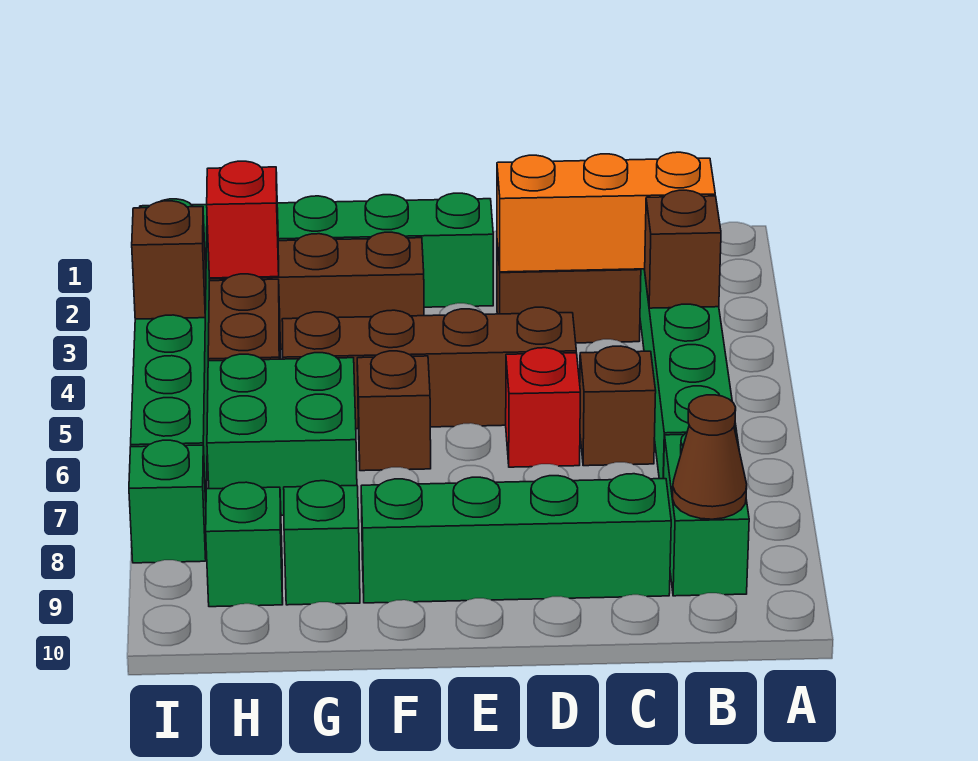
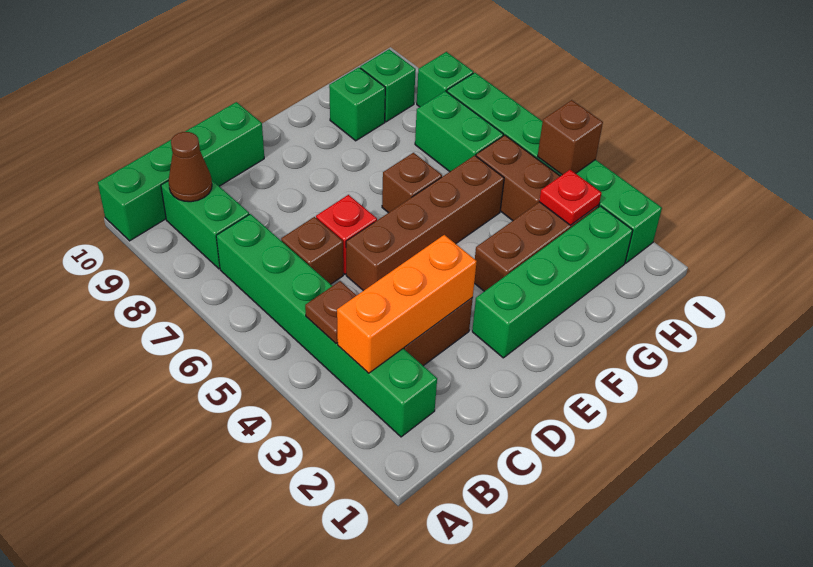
brown 1x1 brick [645,190,721,308] -> brown 1x1 plate [305,281,357,343]
green 1x4 brick [361,474,671,603] -> green 1x4 brick moved to [98,102,264,241]
green 2x2 brick [207,353,357,515] -> green 1x2 brick [415,91,503,172]
red 1x1 brick [207,161,279,278] -> red 1x1 plate [539,170,601,225]

